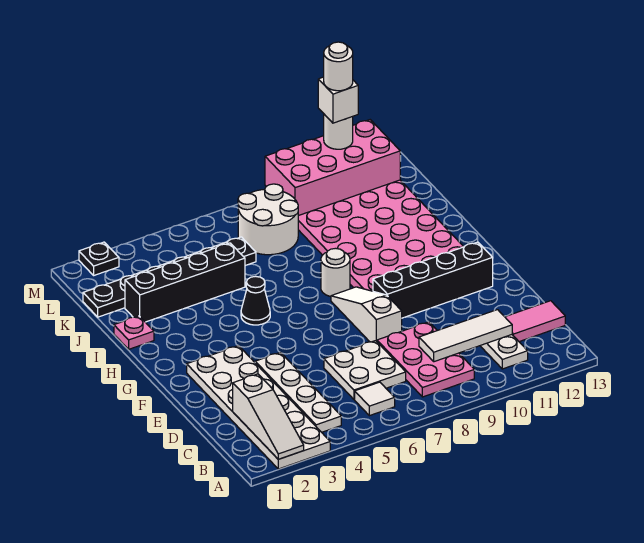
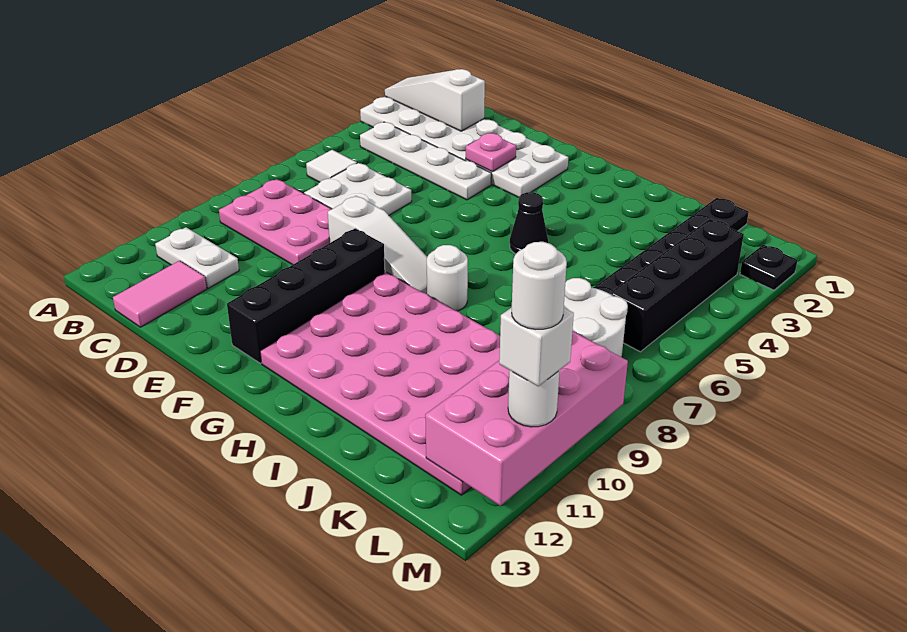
white 1x3 tile [419,310,512,362] -> none
pink 1x1 plate [114,316,154,349] -> pink 1x1 plate moved to [466,133,516,172]
black 1x4 brick [125,243,245,322] -> black 1x4 brick moved to [610,219,744,352]

